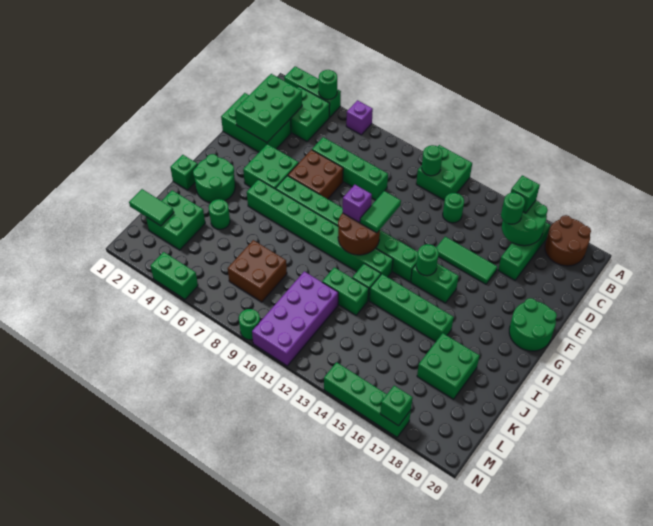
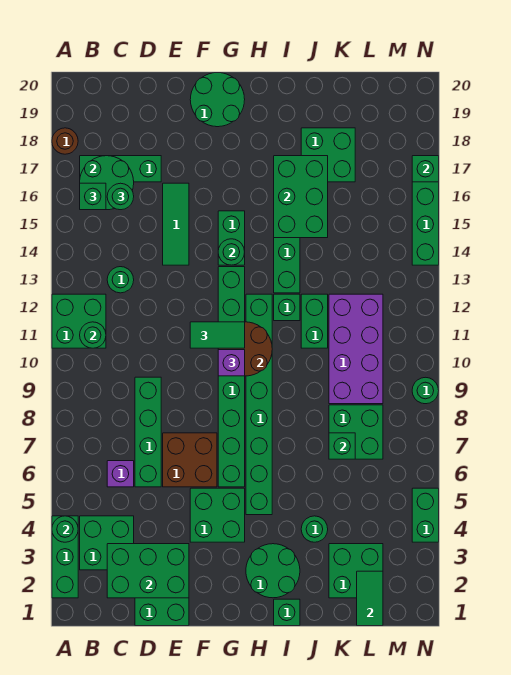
purple 1x1 brick [346,100,373,135] -> purple 1x1 brick moved to [107,461,134,487]
brown 2x2 round brick [545,215,591,266] -> brown 1x1 round brick [52,128,78,154]
none -> green 2x3 brick [274,156,328,238]
brown 2x2 brick [228,240,287,302] -> green 2x2 brick [329,405,383,459]
none -> green 1x1 brick [329,433,355,459]
purple 2x4 brick [252,271,338,366] -> purple 2x4 brick turned to [329,294,383,404]

